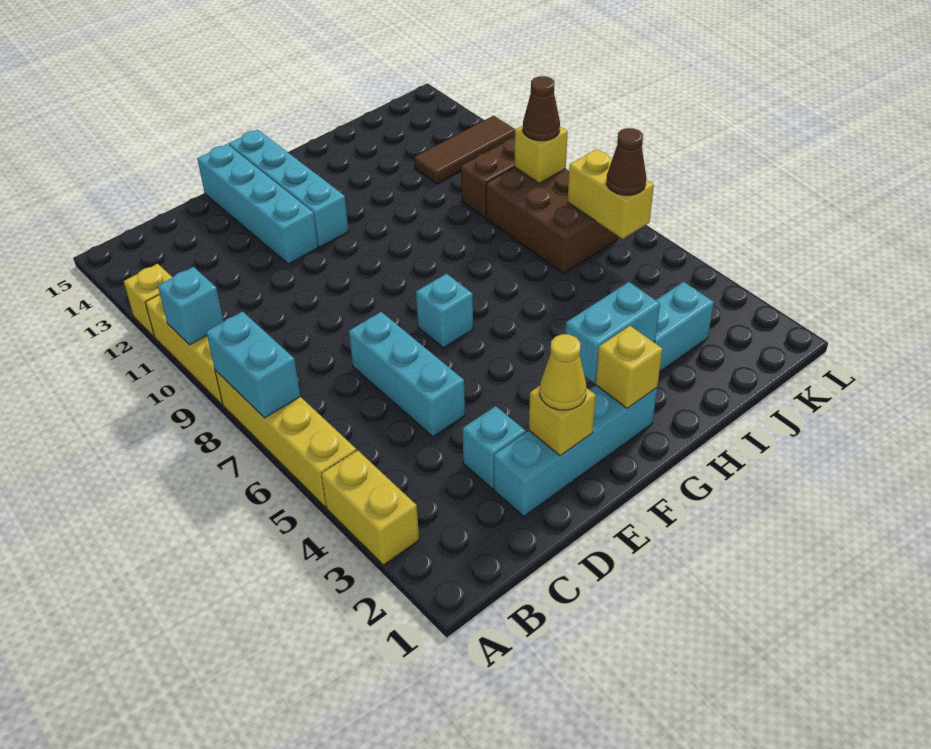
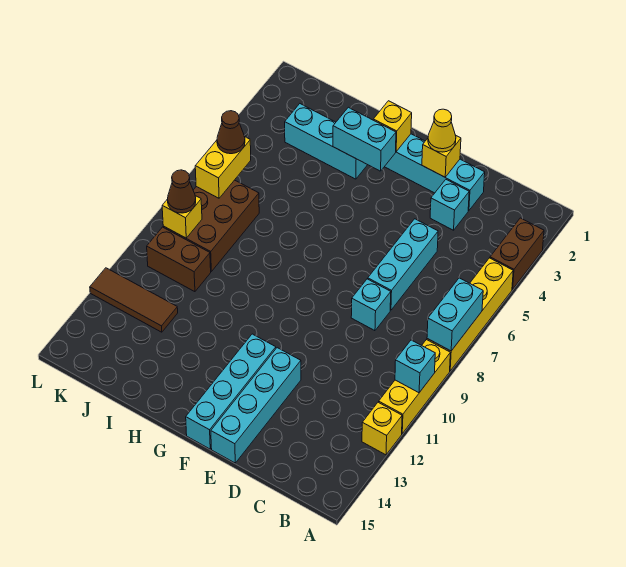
yellow 1x2 brick [321,450,419,565] -> brown 1x2 brick [490,218,544,289]
cyan 1x1 brick [416,274,473,348] -> cyan 1x1 brick moved to [351,279,391,331]

